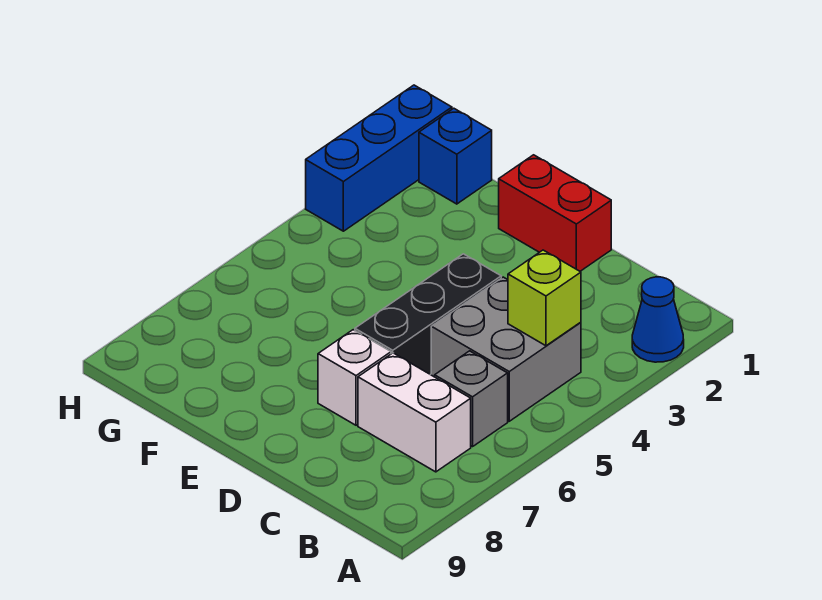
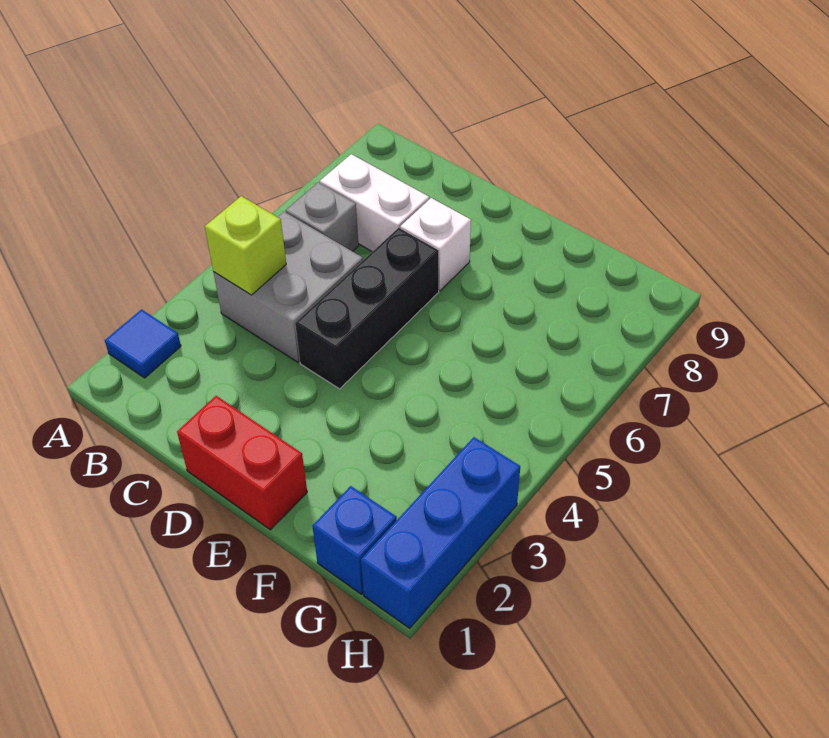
blue 1x1 cone [632,277,684,362] -> blue 1x1 tile [105,309,181,378]

